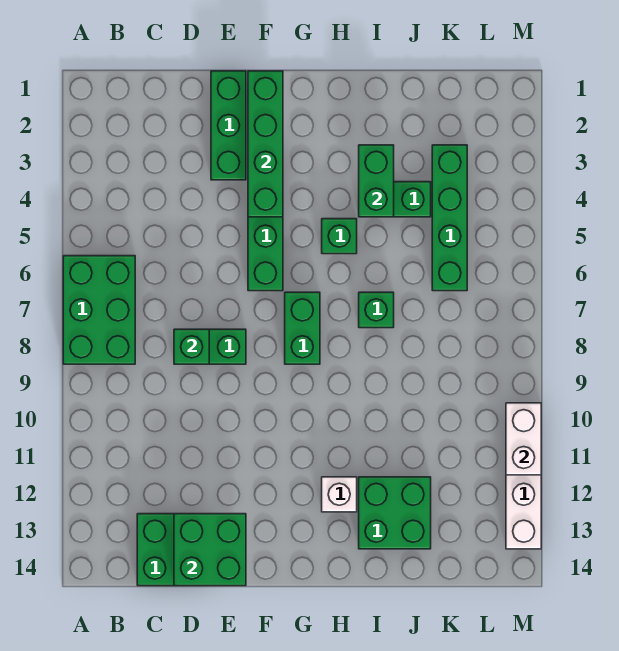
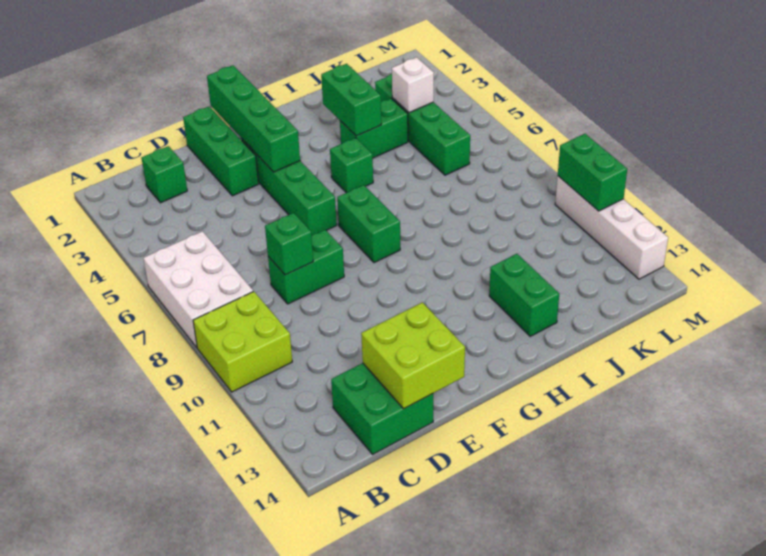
green 2x3 brick [63,256,135,364] -> white 2x3 brick [143,231,253,347]
none -> lime 2x2 brick [193,291,292,392]
green 2x2 brick [174,514,246,586] -> lime 2x2 brick [361,302,465,409]
white 1x1 brick [322,477,357,512] -> white 1x1 brick moved to [392,57,434,113]
green 1x1 brick [359,292,394,328] -> green 1x1 brick moved to [142,146,187,203]
green 2x2 brick [359,477,431,549] -> green 1x2 brick [489,254,559,336]
white 1x2 brick [506,403,541,475] -> green 1x2 brick [558,134,627,211]

